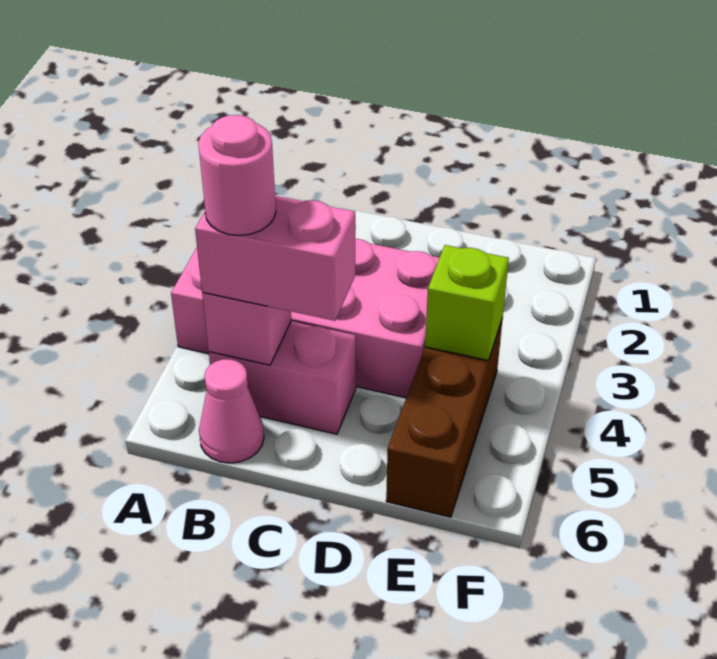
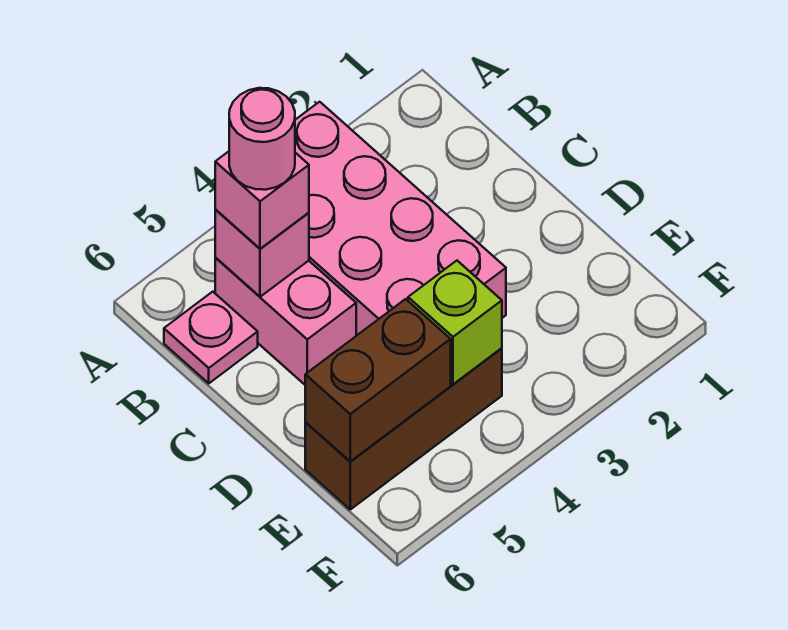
pink 1x2 brick [195,196,355,321] -> pink 1x1 brick [215,151,309,249]
pink 1x1 cone [199,359,264,463] -> pink 1x1 plate [164,292,258,383]
none -> brown 1x2 brick [305,299,451,461]

